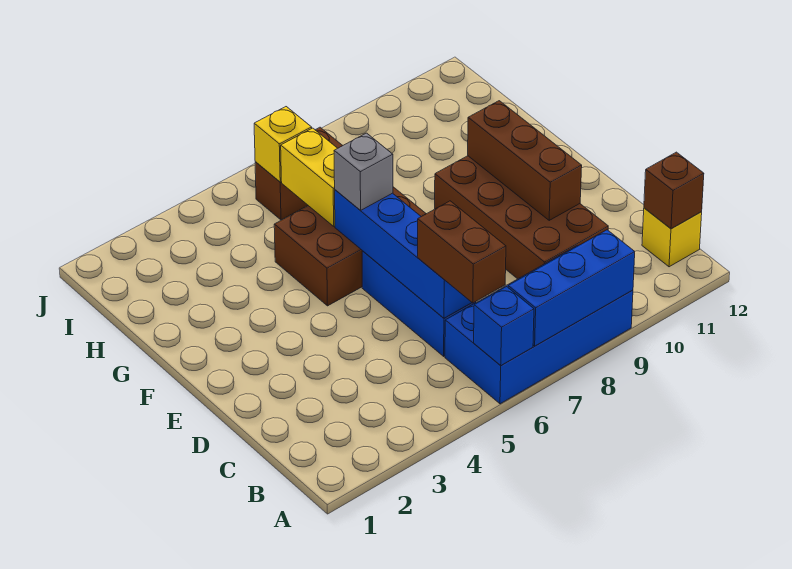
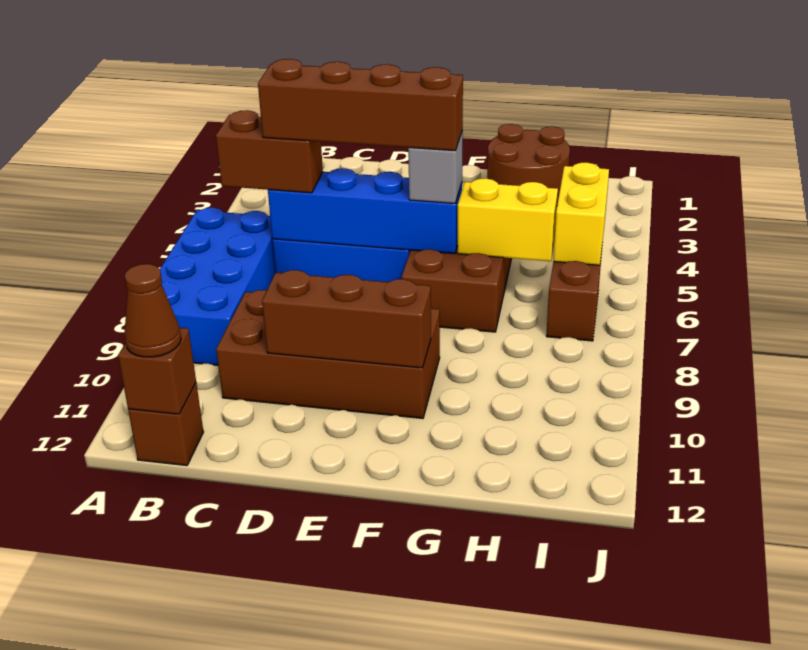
blue 1x1 brick [474,287,534,366] -> none
blue 1x3 brick [508,230,635,346] -> none
yellow 1x1 brick [642,208,702,267] -> brown 1x1 brick [128,383,203,466]
none -> brown 1x1 cone [124,264,181,357]
none -> brown 1x4 brick [258,59,463,151]
none -> brown 2x2 round brick [487,124,570,205]
yellow 1x1 brick [254,107,312,182] -> yellow 1x2 brick [553,163,609,265]

